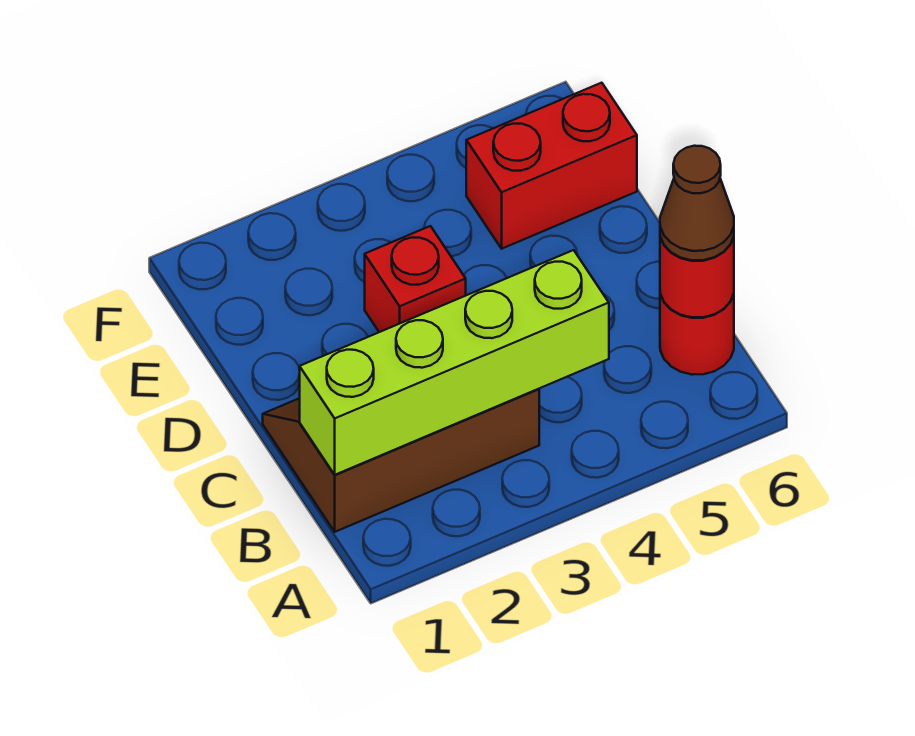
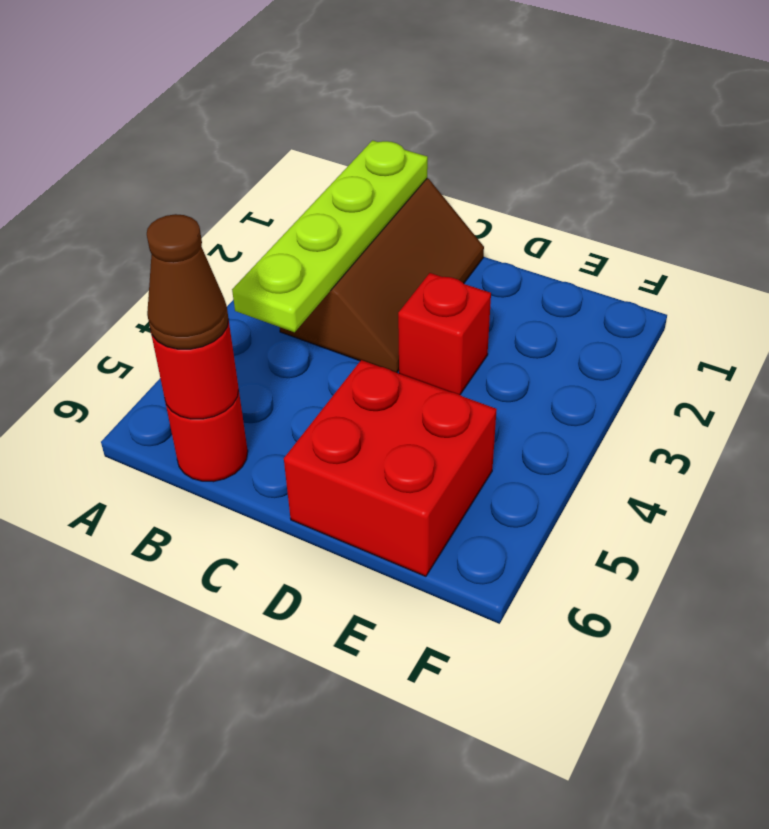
lime 1x4 brick [300,250,609,475] -> lime 1x4 plate [232,140,428,332]
red 1x2 brick [466,83,637,249] -> red 2x2 brick [284,360,497,576]

